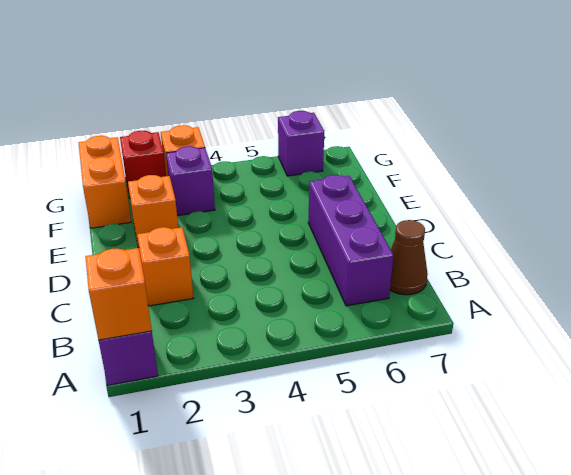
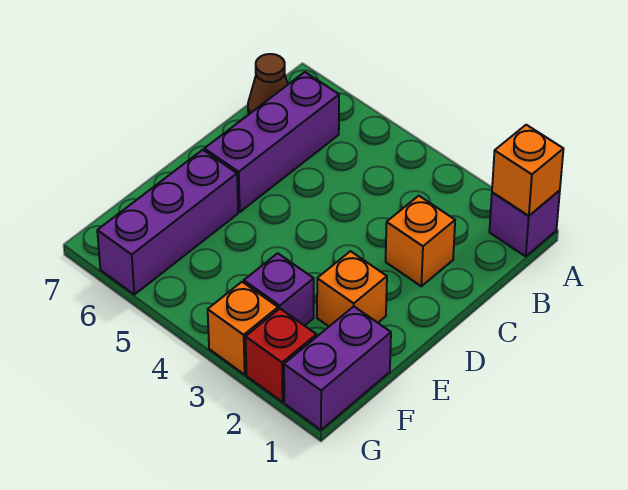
orange 1x2 brick [79,136,131,228] -> purple 1x2 brick [284,307,391,430]
purple 1x1 brick [278,111,324,176] -> purple 1x3 brick [97,150,238,295]

